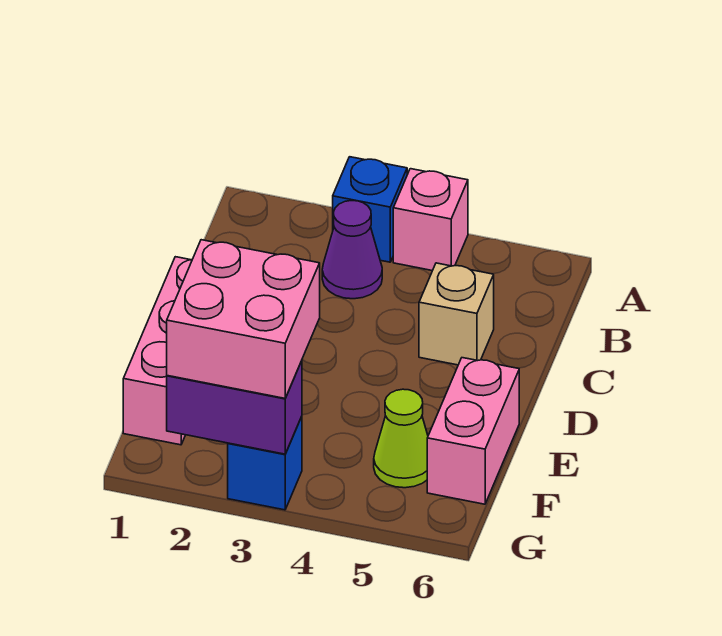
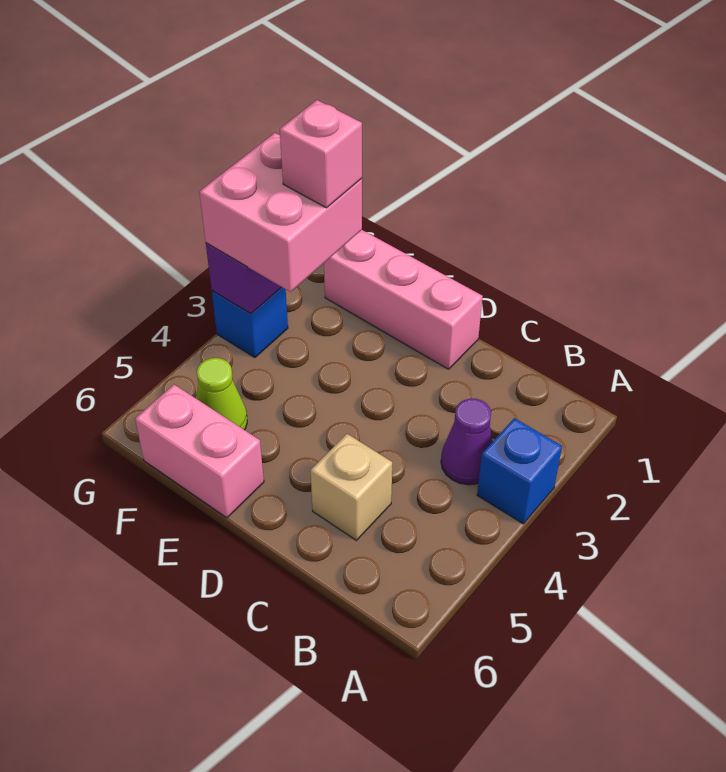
pink 1x1 brick [393,169,468,271] -> pink 1x1 brick moved to [280,100,362,208]

